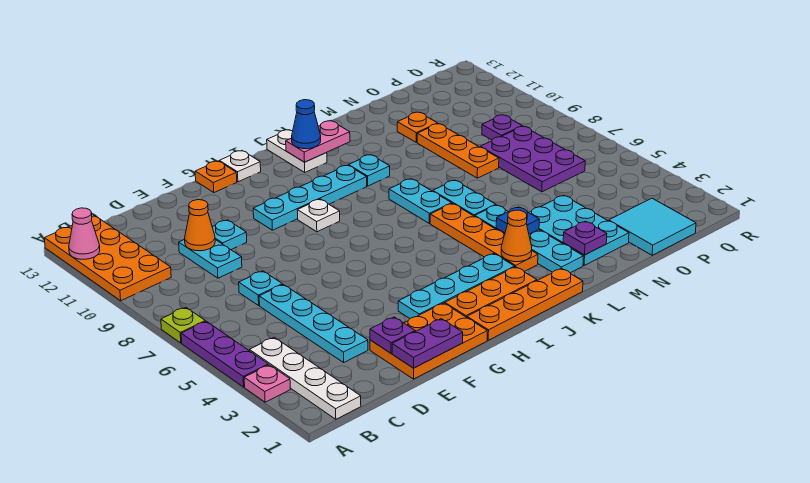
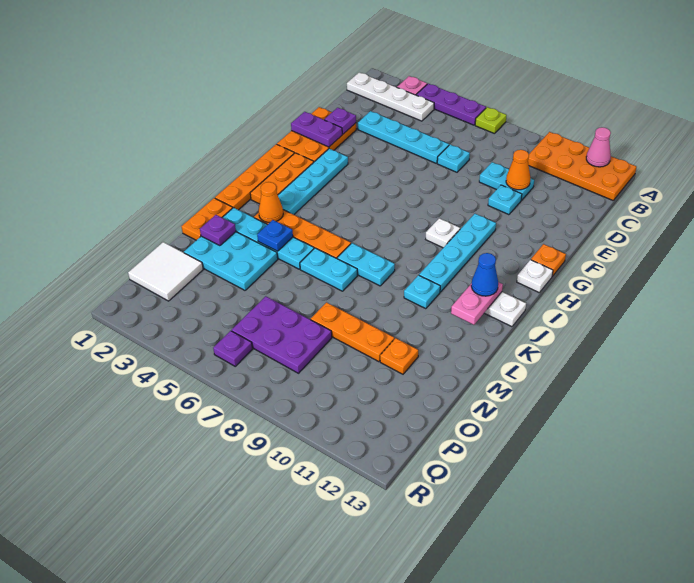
purple 1x2 plate [392,319,463,368] -> purple 1x2 plate turned to [291,112,342,147]
none -> orange 1x2 plate [182,198,233,240]
cyan 2x2 tile [609,198,696,255] -> white 2x2 tile [128,242,203,301]
purple 1x1 plate [482,115,522,140] -> purple 1x1 plate moved to [213,331,252,366]

